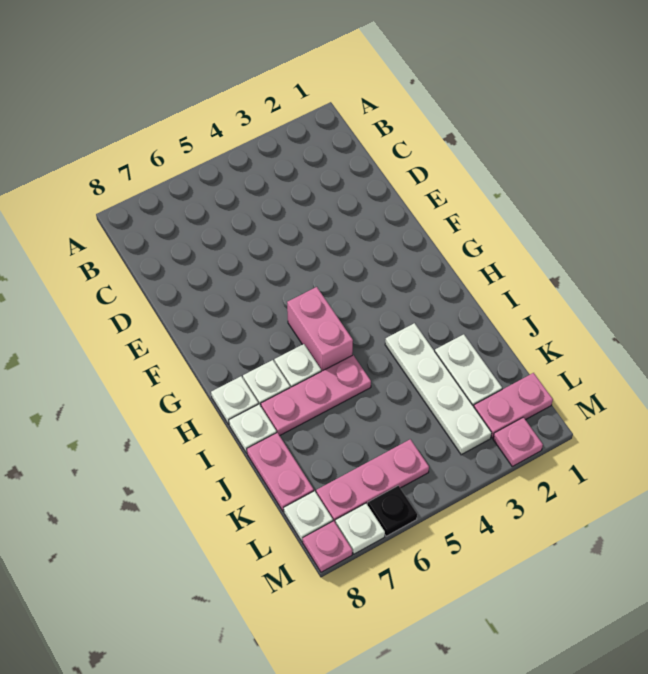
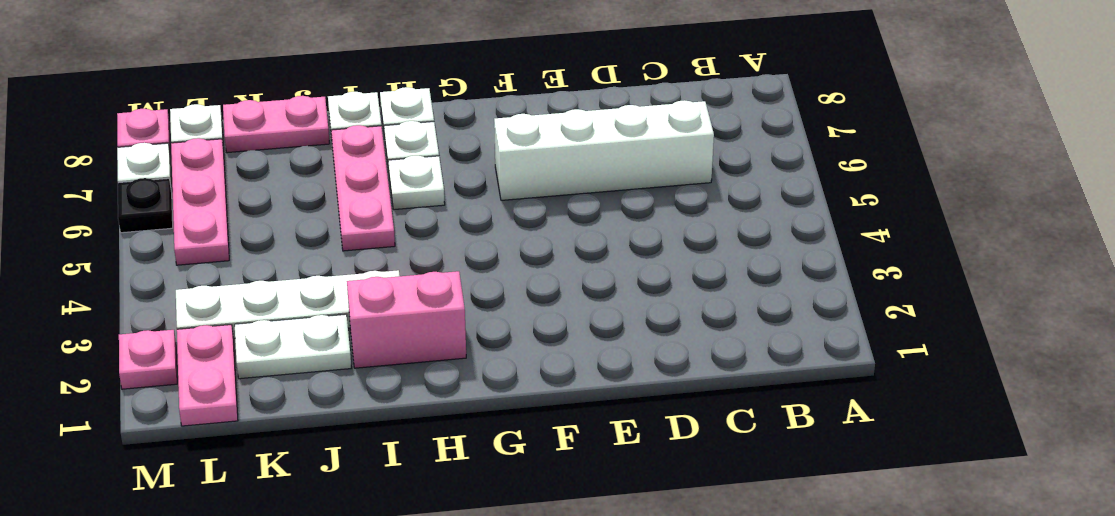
none -> white 1x4 brick [494,100,714,200]
pink 1x2 brick [287,287,353,371] -> pink 1x2 brick moved to [347,271,466,368]

